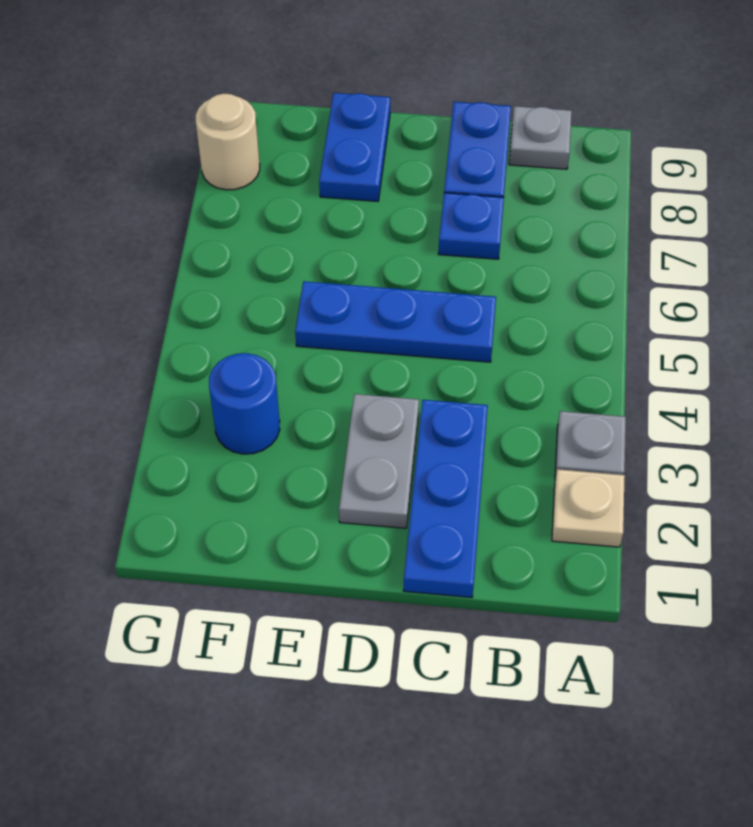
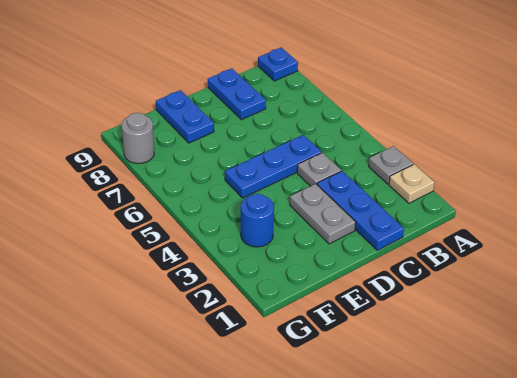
grey 1x1 plate [509,106,572,169] -> grey 1x1 plate moved to [297,153,341,186]
blue 1x1 plate [438,193,504,259] -> blue 1x1 plate moved to [258,47,298,81]
tan 1x1 round brick [196,94,260,190] -> grey 1x1 round brick [122,113,154,164]

